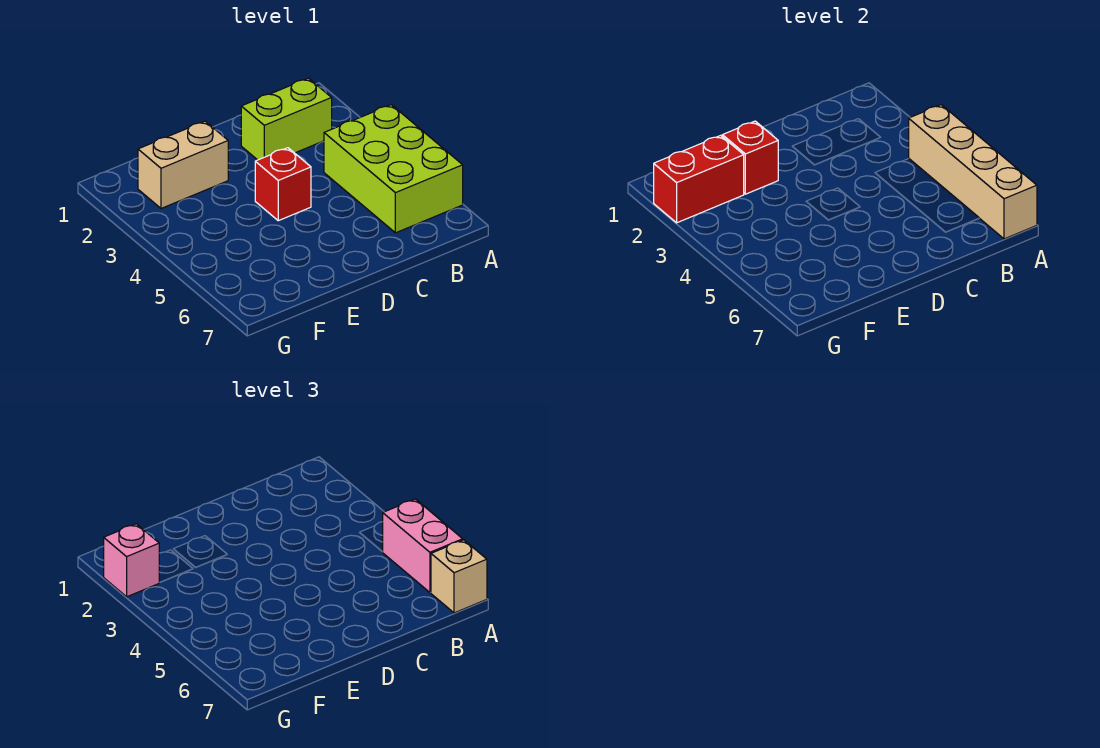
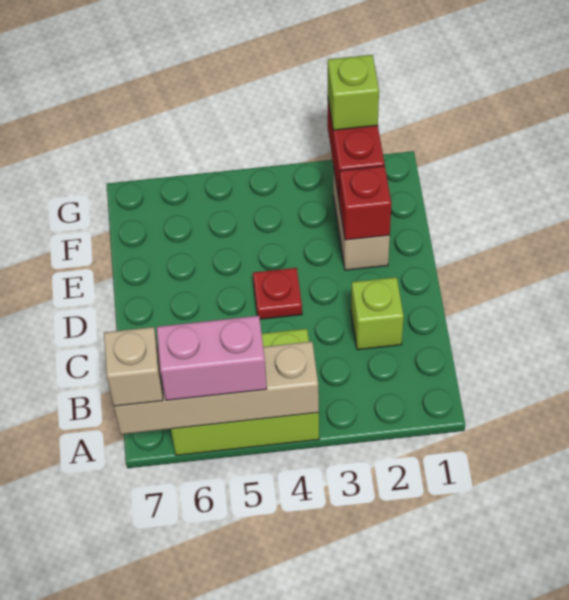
lime 1x2 brick [241,78,332,160] -> lime 1x1 brick [351,277,404,350]
red 1x1 brick [255,148,311,221] -> red 1x1 plate [253,268,302,319]
pink 1x1 brick [104,524,160,597] -> lime 1x1 brick [328,55,379,130]

